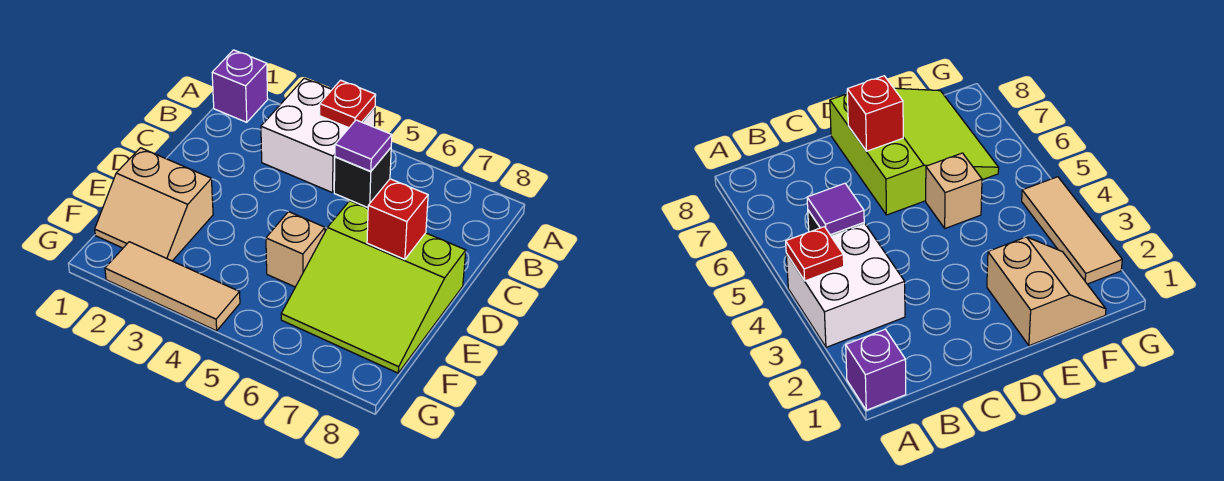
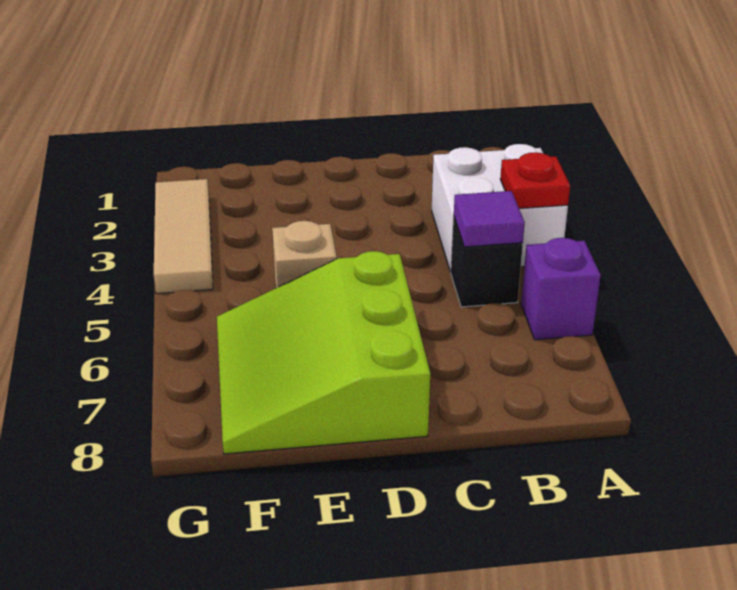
purple 1x1 brick [212,50,268,122] -> purple 1x1 brick moved to [521,238,601,340]
red 1x1 brick [367,179,428,259] -> none
tan 2x2 slope [95,148,213,261] -> none

